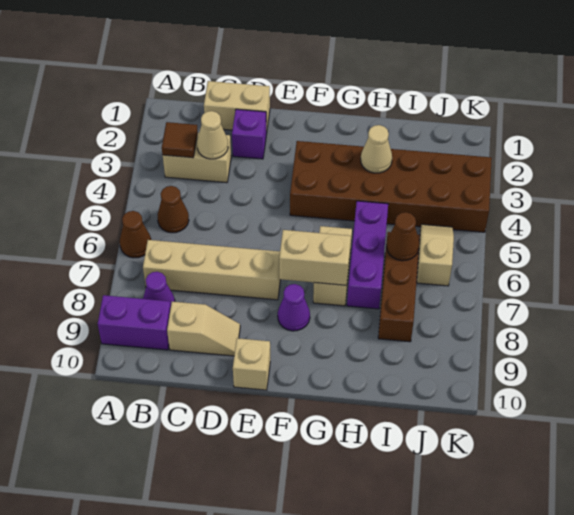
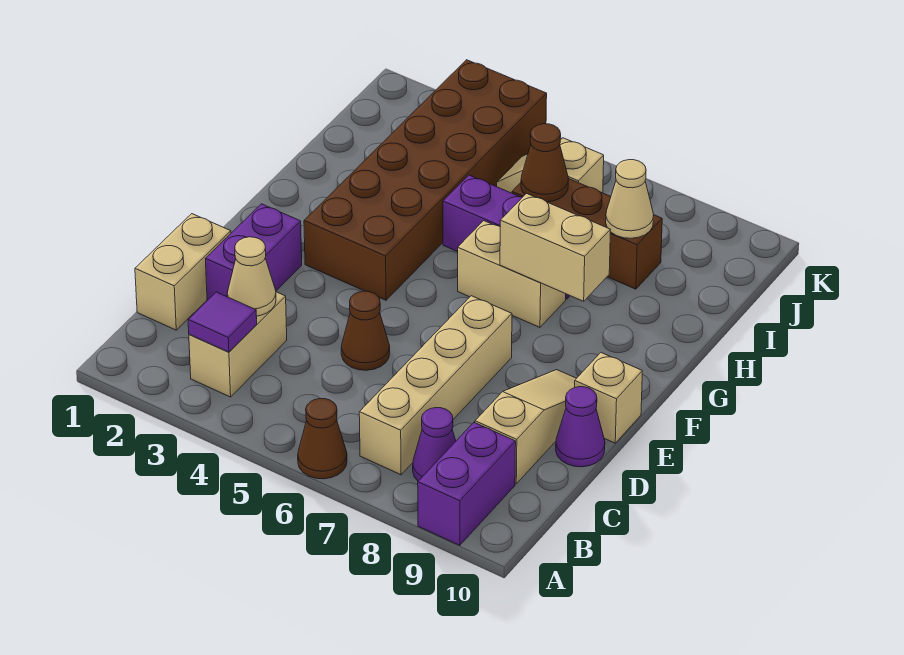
brown 1x1 tile [162,122,198,158] -> purple 1x1 tile [188,292,257,352]
brown 1x1 cone [158,186,189,233] -> brown 1x1 cone moved to [341,291,390,370]
tan 1x2 slope [167,302,240,356] -> tan 1x3 slope [475,370,577,484]
purple 1x1 brick [232,109,267,159] -> purple 1x2 brick [206,204,302,300]
tan 1x2 brick [279,230,351,285] -> tan 1x2 brick turned to [500,194,610,301]
purple 1x1 cone [278,284,310,331] -> purple 1x1 cone moved to [556,387,605,467]
tan 1x1 cone [361,125,392,173] -> tan 1x1 cone moved to [606,160,654,238]

